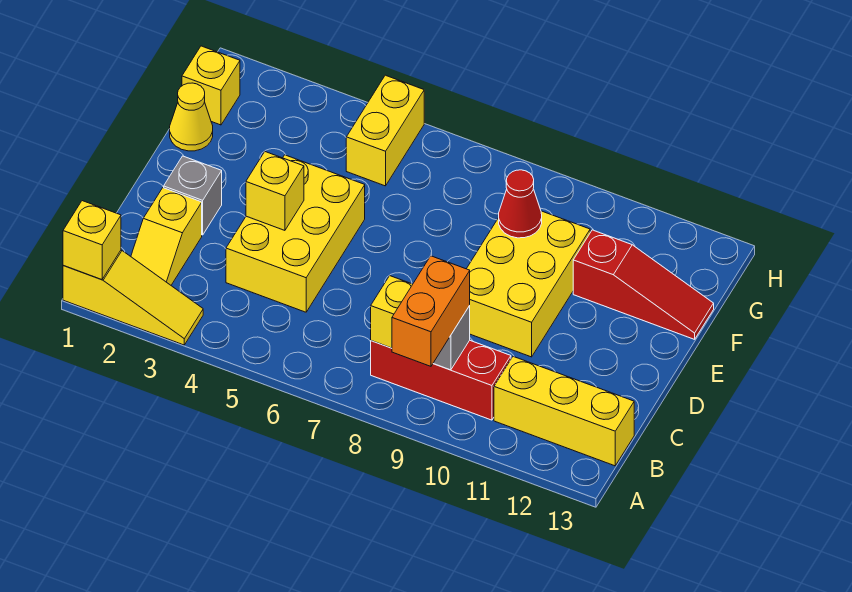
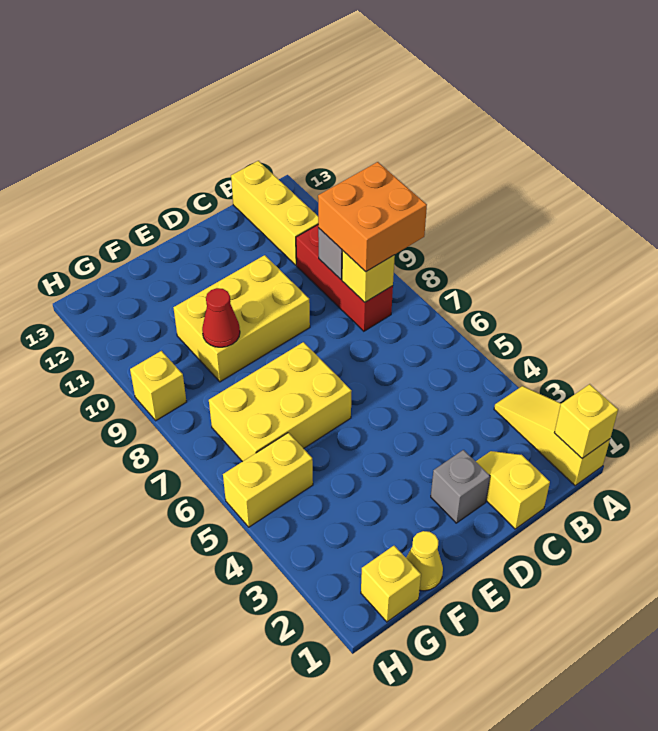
orange 1x2 brick [392,256,470,366] -> orange 2x2 brick [318,162,427,272]
yellow 1x2 slope [131,188,202,285] -> yellow 1x2 slope turned to [476,451,550,529]
yellow 2x3 brick [226,155,365,312] -> yellow 2x3 brick moved to [209,342,352,462]
yellow 1x1 brick [246,152,304,230] -> yellow 1x1 brick moved to [130,351,187,421]
red 1x3 slope [573,230,714,339] -> none

